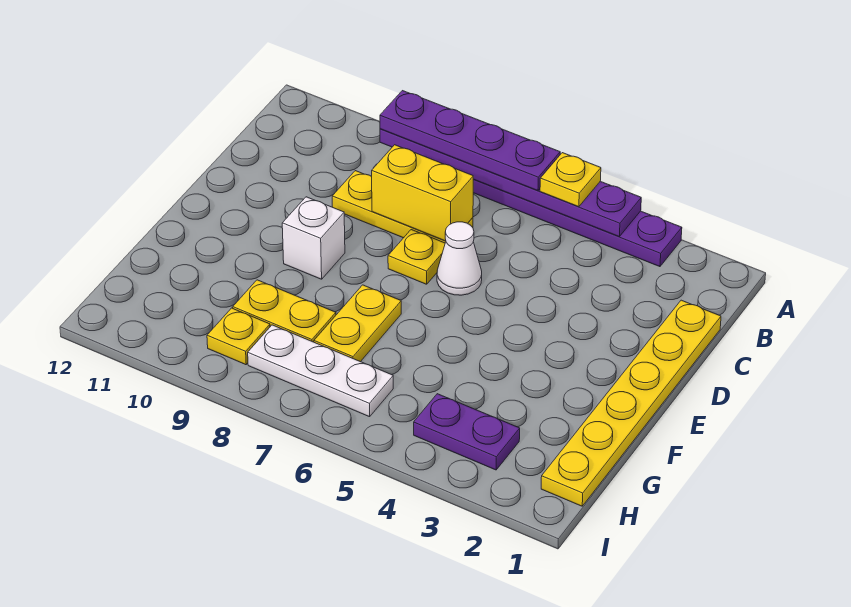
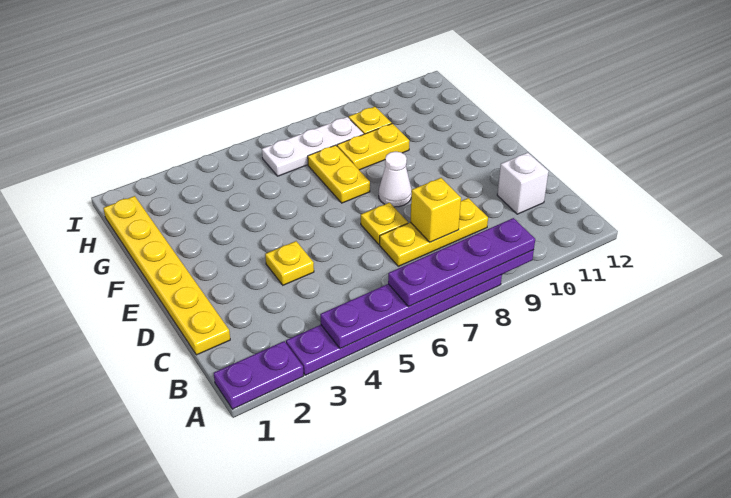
yellow 1x1 plate [540,153,601,207] -> yellow 1x1 plate moved to [265,241,314,285]
yellow 1x2 brick [372,145,474,241] -> yellow 1x1 brick [410,178,461,242]
white 1x1 cone [437,222,482,295] -> white 1x1 cone moved to [379,152,412,207]
white 1x1 brick [282,197,345,279] -> white 1x1 brick moved to [497,153,549,214]
purple 1x2 plate [414,394,520,470] -> purple 1x2 plate moved to [214,341,304,409]

